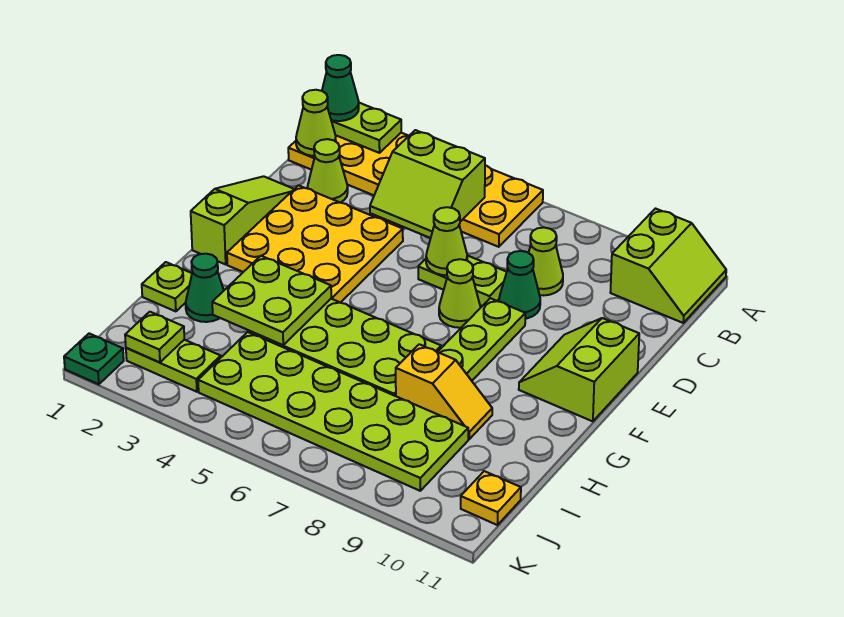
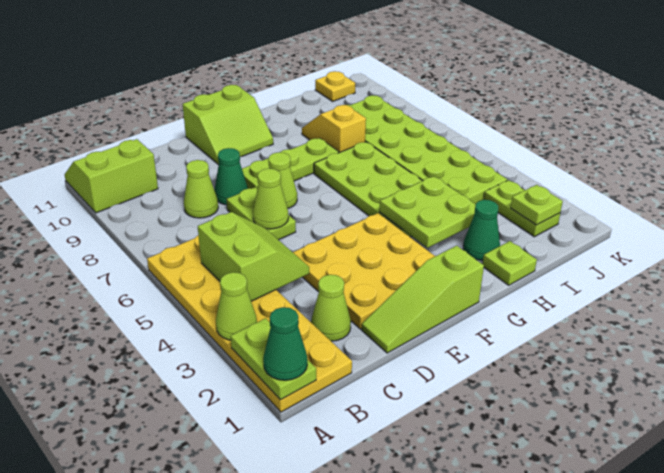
lime 1x1 cone [296,90,336,156] -> lime 1x1 cone moved to [216,272,257,340]
green 1x1 plate [64,333,124,384] -> none

